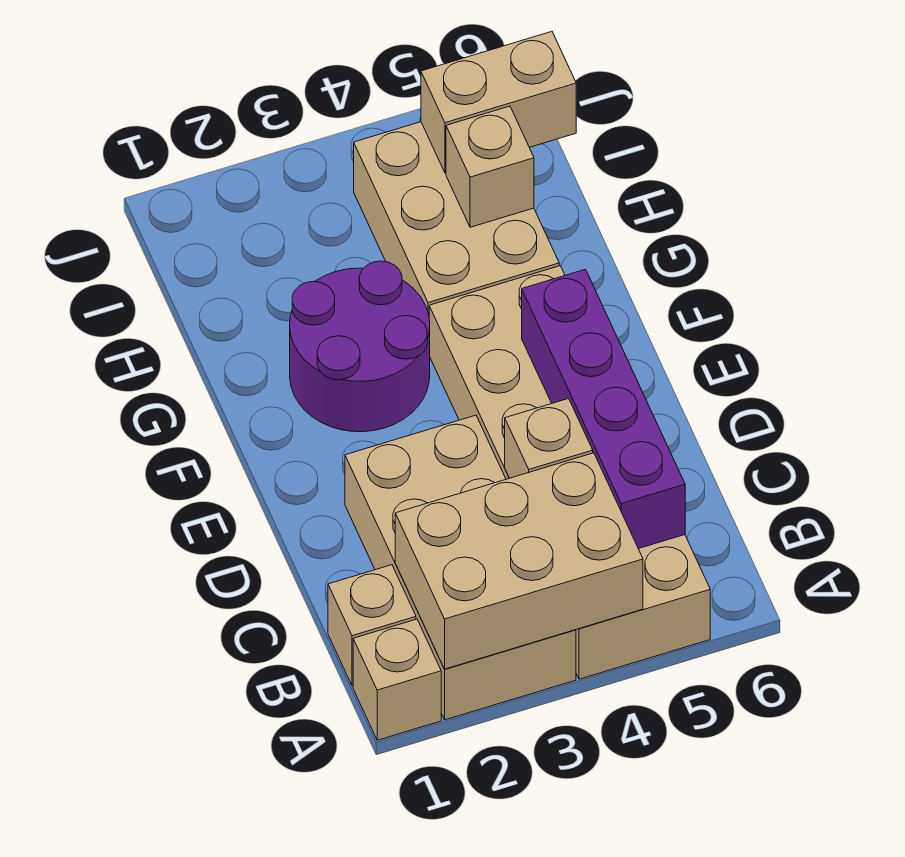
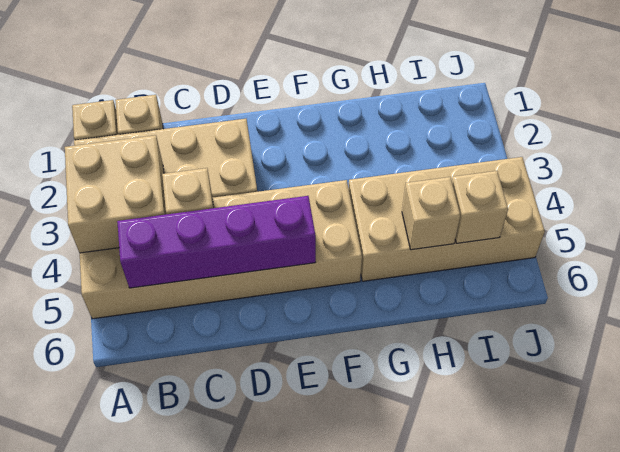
tan 2x3 brick [395,453,643,669] -> tan 2x2 brick [65,135,166,253]
purple 2x2 round brick [290,261,430,432] -> none
tan 2x3 brick [354,122,559,314] -> tan 2x4 brick [349,157,545,281]
tan 1x2 brick [421,32,576,173] -> tan 1x1 brick [452,171,508,243]

